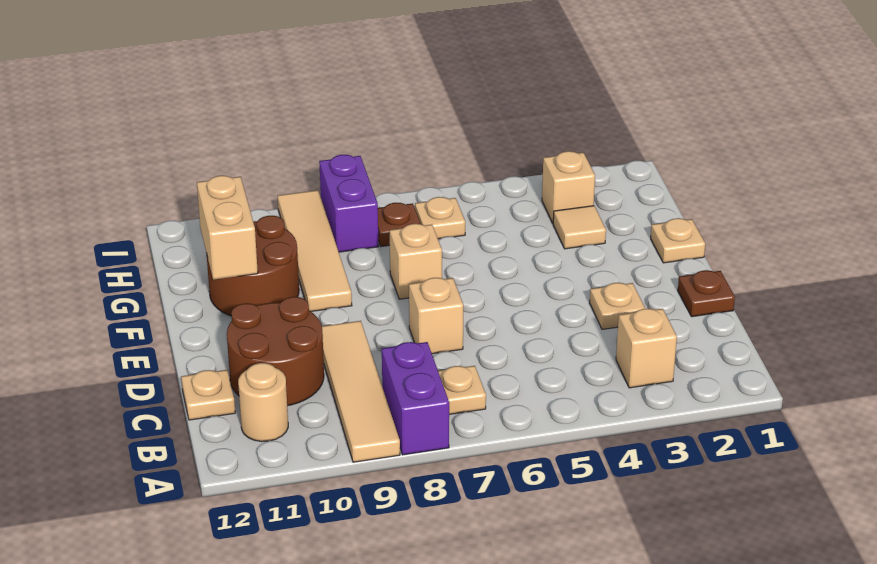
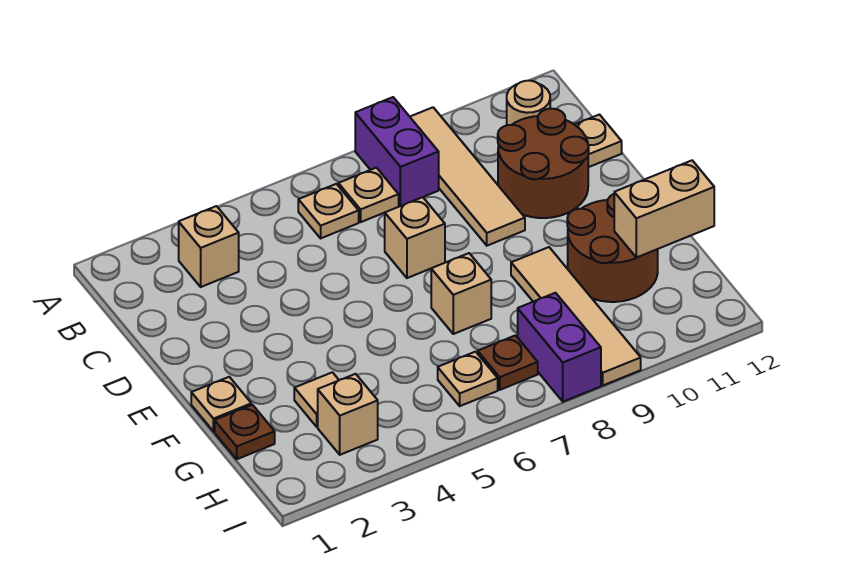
brown 1x1 plate [678,270,735,317] -> brown 1x1 plate moved to [215,405,275,459]
tan 1x1 plate [590,283,645,329] -> tan 1x1 plate moved to [298,184,359,238]
tan 1x2 brick [197,176,258,280] -> tan 1x2 brick turned to [614,160,714,257]

